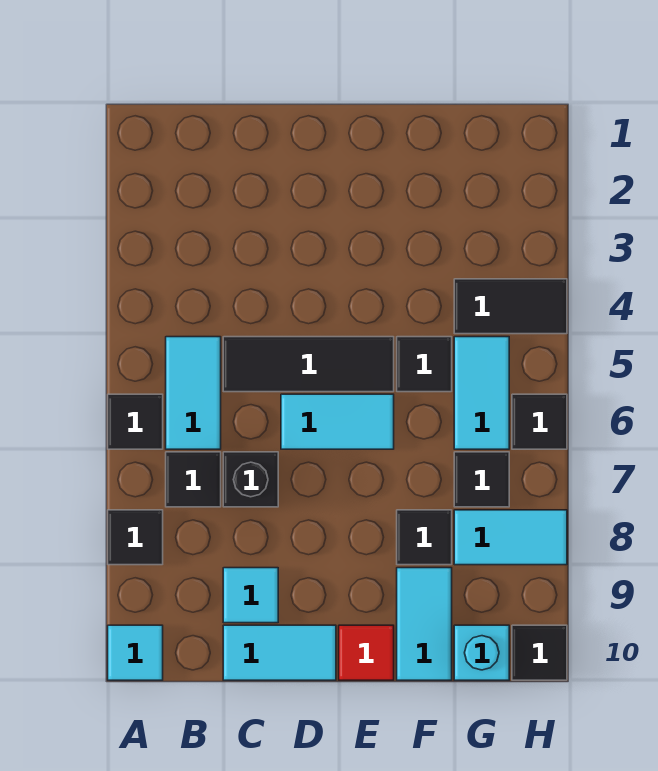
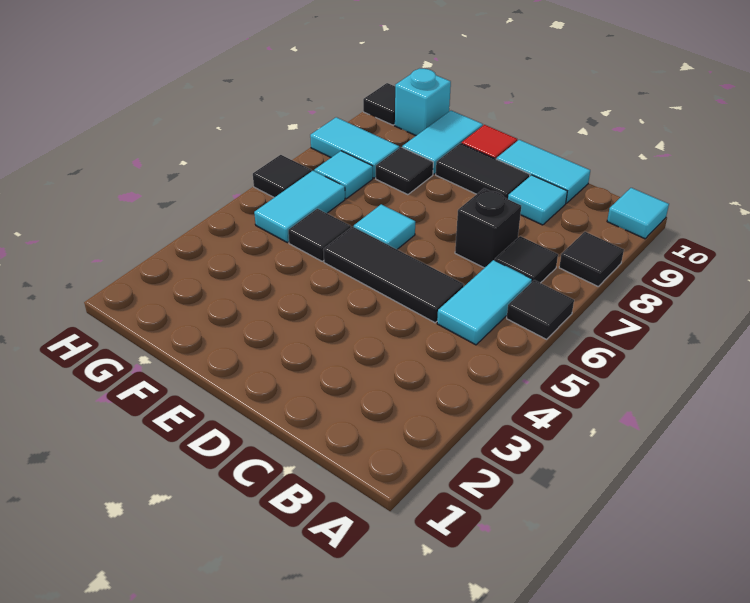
cyan 1x2 tile [281,394,394,449] -> cyan 1x1 tile [354,204,415,249]
black 1x2 tile [454,279,567,334] -> black 1x2 tile moved to [436,143,530,199]
black 1x1 tile [454,452,509,507] -> cyan 1x1 tile [314,151,373,199]

